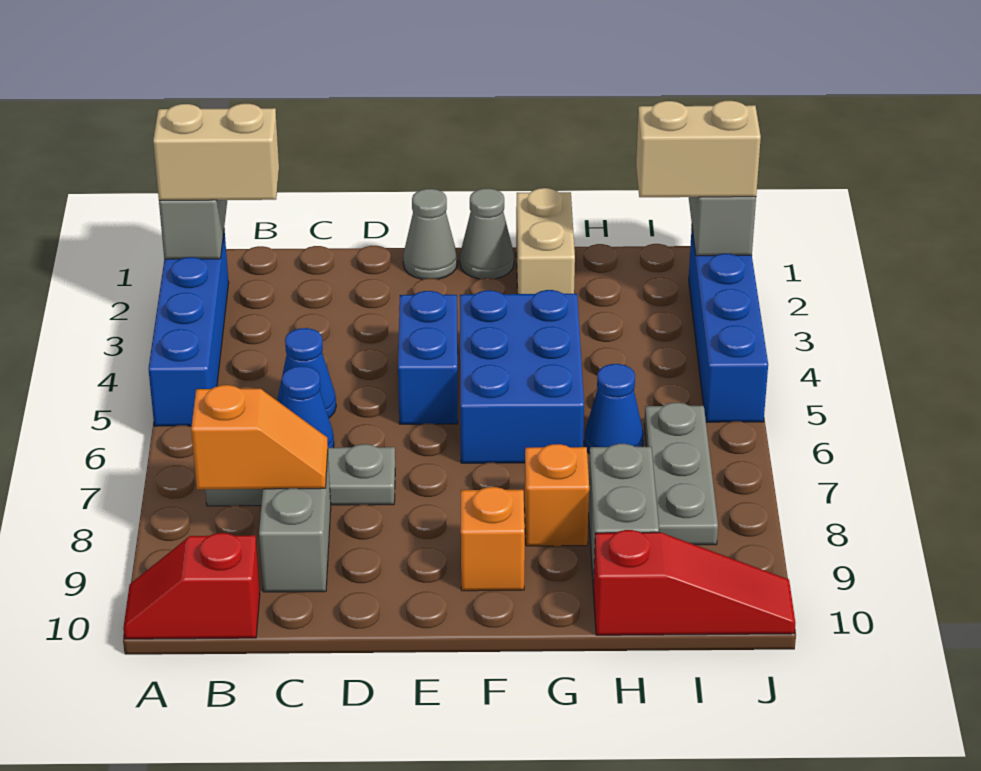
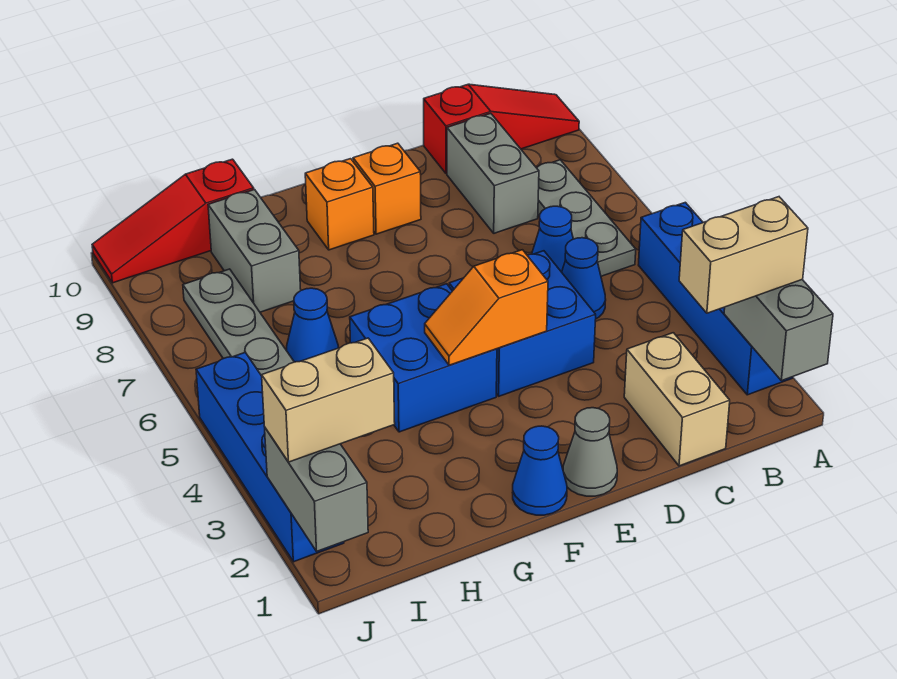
red 1x2 slope [123,533,260,639] -> red 1x3 slope [424,84,579,173]
grey 1x3 plate [205,444,395,506] -> grey 1x3 plate turned to [537,160,636,276]
orange 1x2 slope [191,385,328,489] -> orange 1x2 slope moved to [425,250,548,365]
blue 1x2 brick [398,291,458,424] -> blue 2x2 brick [449,251,596,396]
grey 1x1 cone [460,189,514,279] -> blue 1x1 cone [512,426,567,515]
blue 2x3 brick [460,290,584,463] -> blue 2x2 brick [350,284,497,432]
tan 1x2 brick [516,188,575,294] -> tan 1x2 brick moved to [624,333,730,466]
orange 1x1 brick [525,444,589,546] -> orange 1x1 brick moved to [353,143,421,234]

